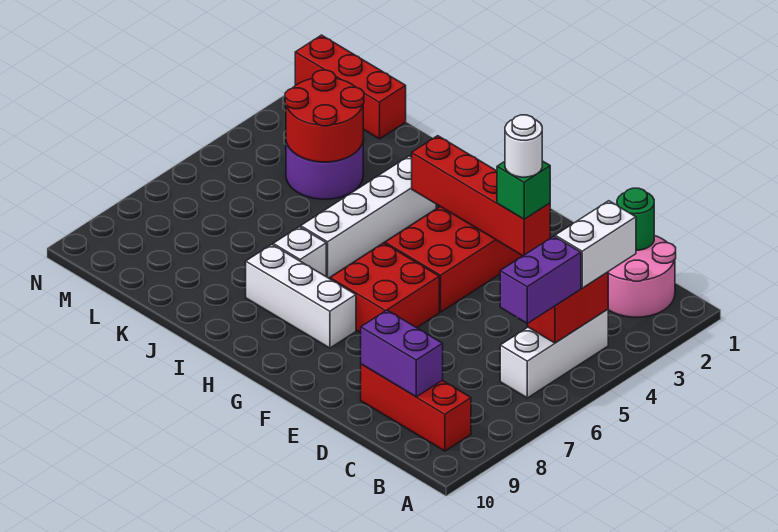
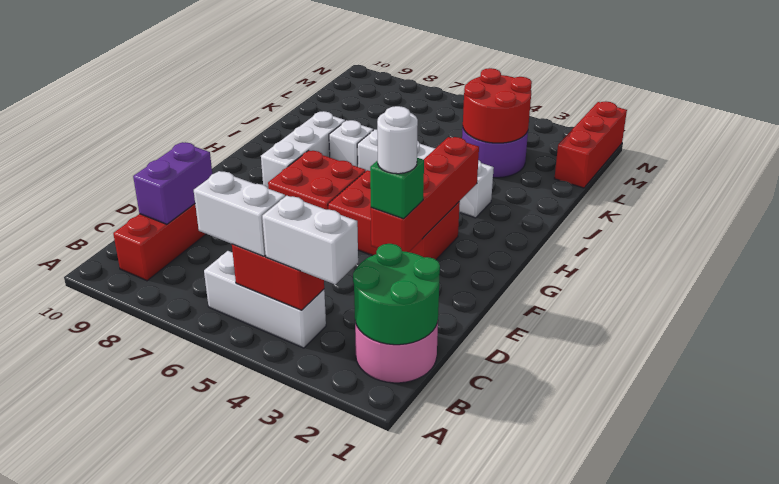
purple 1x2 brick [500,236,581,324] -> white 1x2 brick [194,171,285,256]
green 1x1 round brick [617,188,654,250] -> green 2x2 round brick [353,244,440,345]

